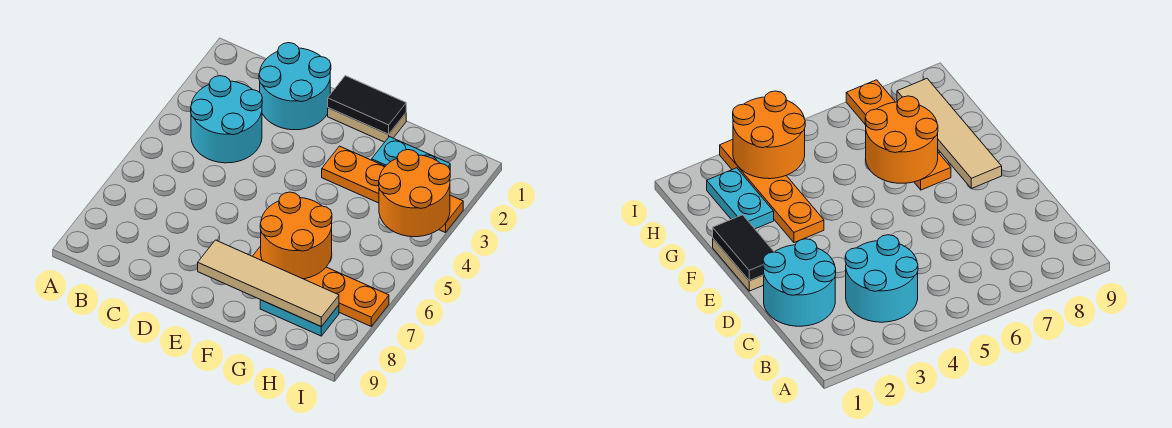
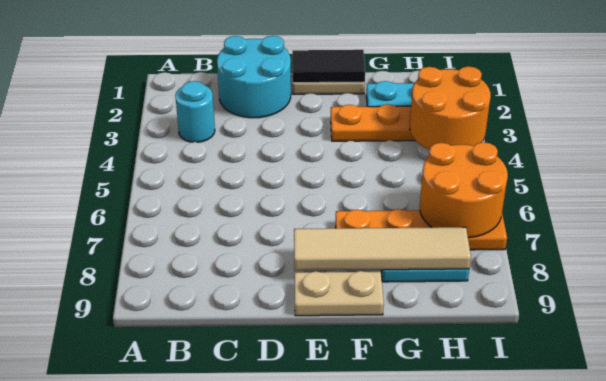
cyan 2x2 round brick [191,76,262,163] -> cyan 1x1 round brick [175,81,215,142]
none -> tan 1x2 plate [294,271,384,316]
orange 2x2 round brick [260,192,332,279] -> orange 2x2 round brick moved to [420,142,508,238]

